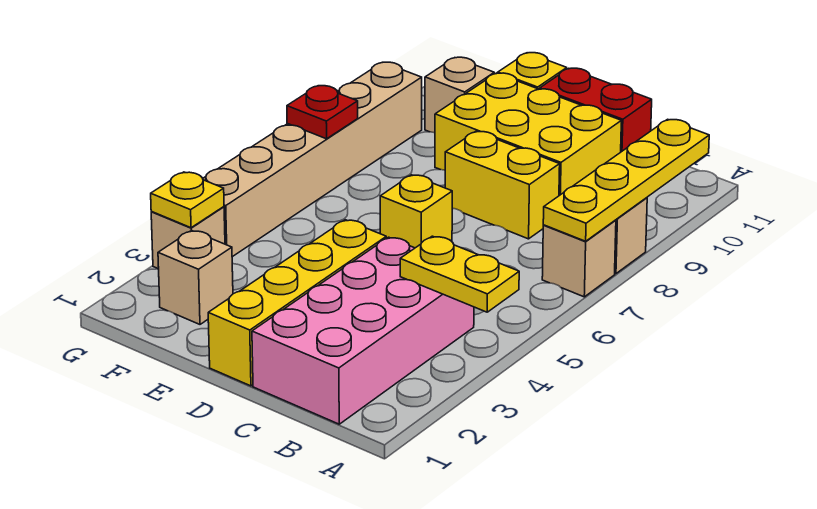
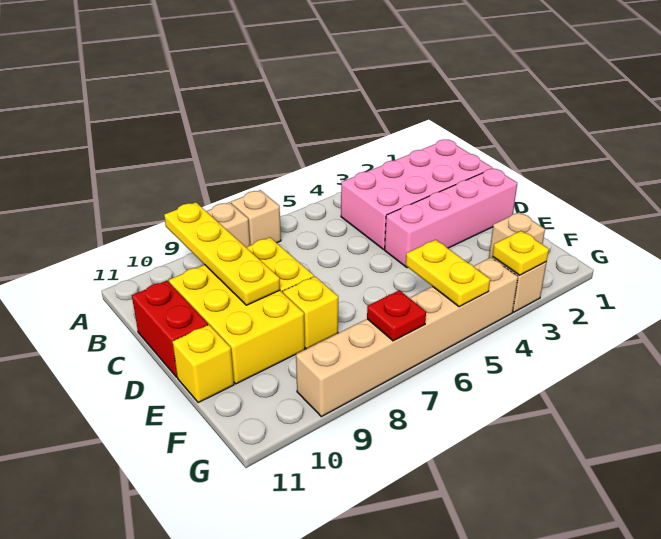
yellow 1x2 plate [400,236,519,312] -> yellow 1x2 plate moved to [406,240,490,307]
yellow 1x4 plate [543,119,709,241] -> yellow 1x4 plate turned to [164,202,280,305]
yellow 1x4 brick [208,220,386,386] -> pink 1x4 brick [385,168,517,268]
yellow 1x1 brick [380,175,452,248] -> yellow 1x1 brick moved to [283,276,338,349]
tan 1x1 brick [425,57,494,133] -> none

